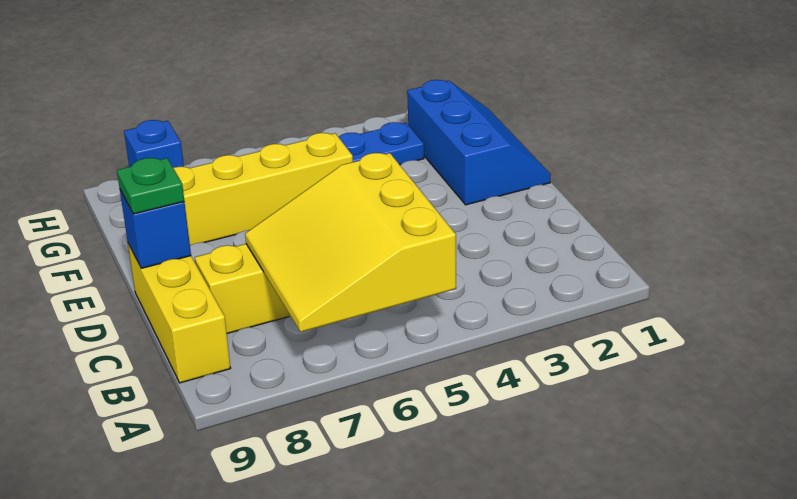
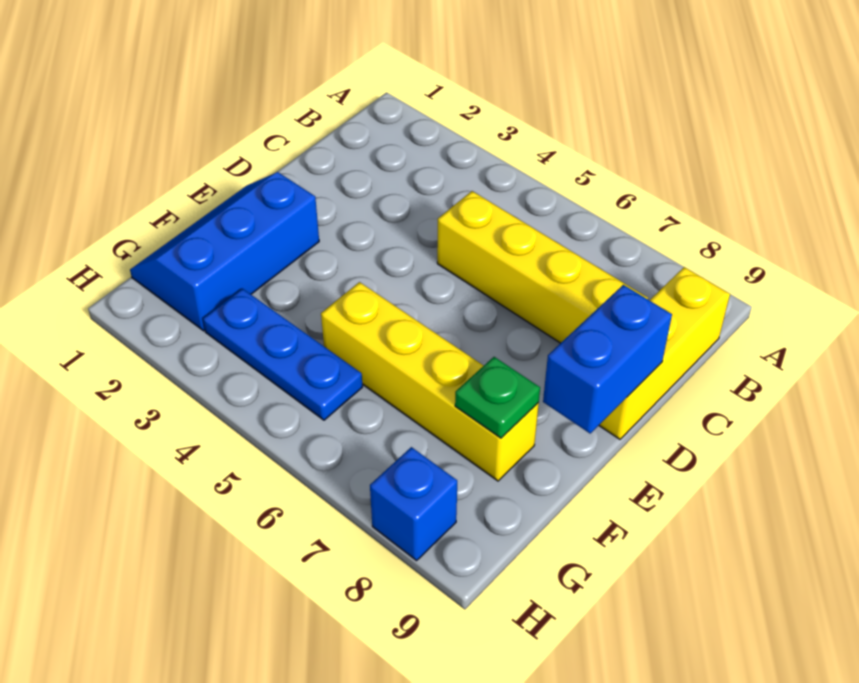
yellow 3x3 slope [245,153,456,332] -> none
blue 1x1 brick [120,190,191,268] -> blue 1x2 brick [543,285,672,433]
green 1x1 plate [117,158,184,214] -> green 1x1 plate moved to [455,357,540,438]

